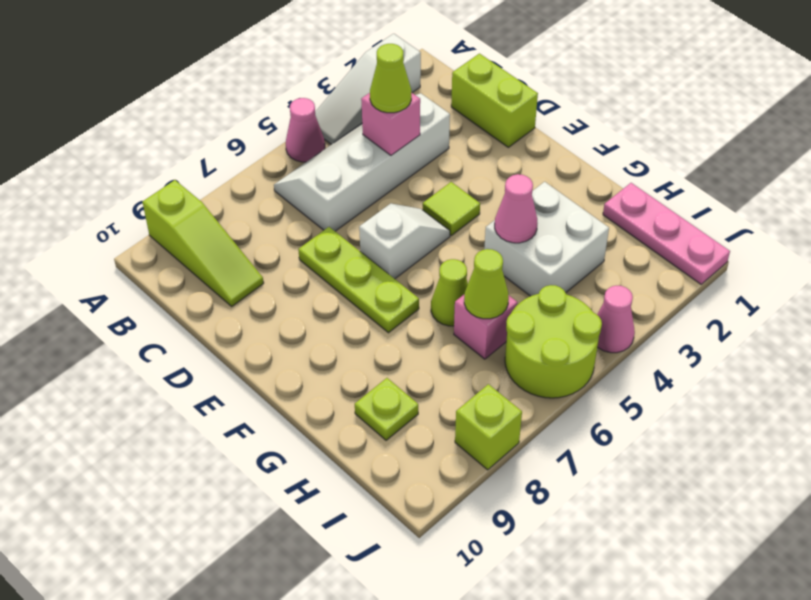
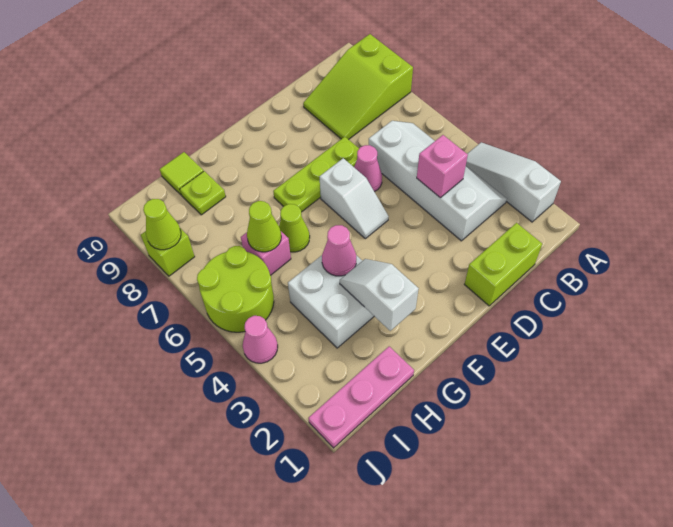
pink 1x1 cone [286,98,325,162] -> pink 1x1 cone moved to [354,145,382,192]
lime 1x3 slope [143,180,264,306] -> lime 2x3 slope [303,34,413,140]
lime 1x1 cone [370,44,411,113] -> lime 1x1 cone moved to [143,199,181,250]
lime 1x1 tile [423,182,480,235] -> lime 1x1 tile moved to [160,152,204,195]
none -> white 1x2 slope [340,259,419,331]

